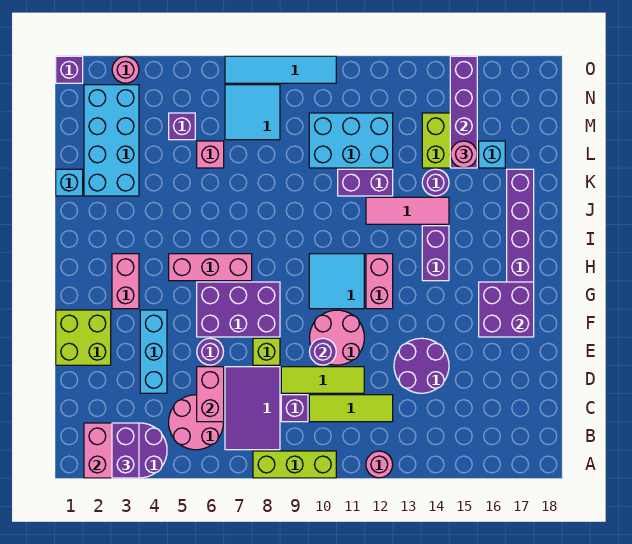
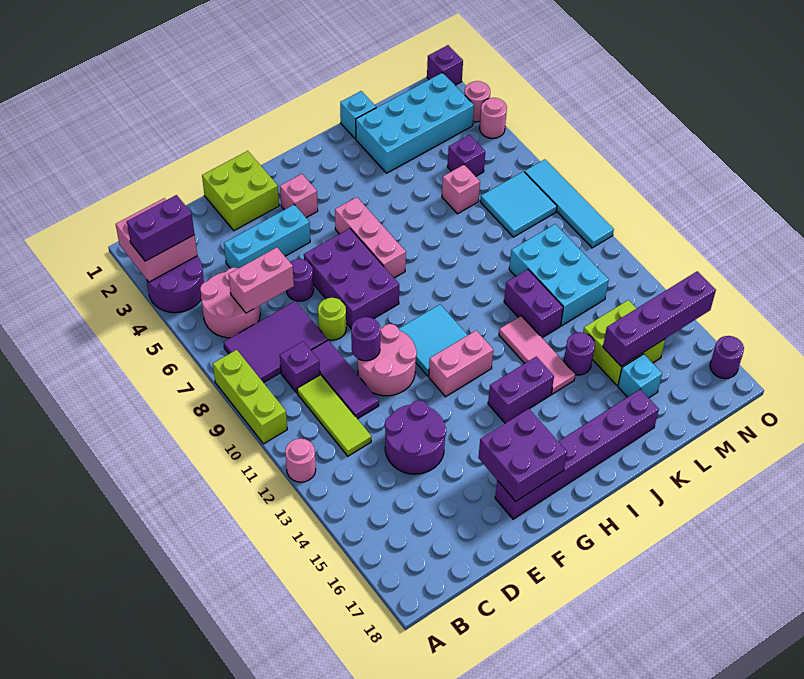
lime 1x3 tile [281,367,364,393] -> purple 1x3 tile [311,340,379,419]
lime 1x1 brick [253,338,280,365] -> lime 1x1 round brick [318,298,346,340]
pink 1x2 brick [112,254,139,309] -> pink 1x1 brick [280,174,318,218]
pink 1x1 round brick [450,141,477,168] -> pink 1x1 round brick moved to [480,98,507,138]
none -> purple 1x1 round brick [710,336,744,379]

